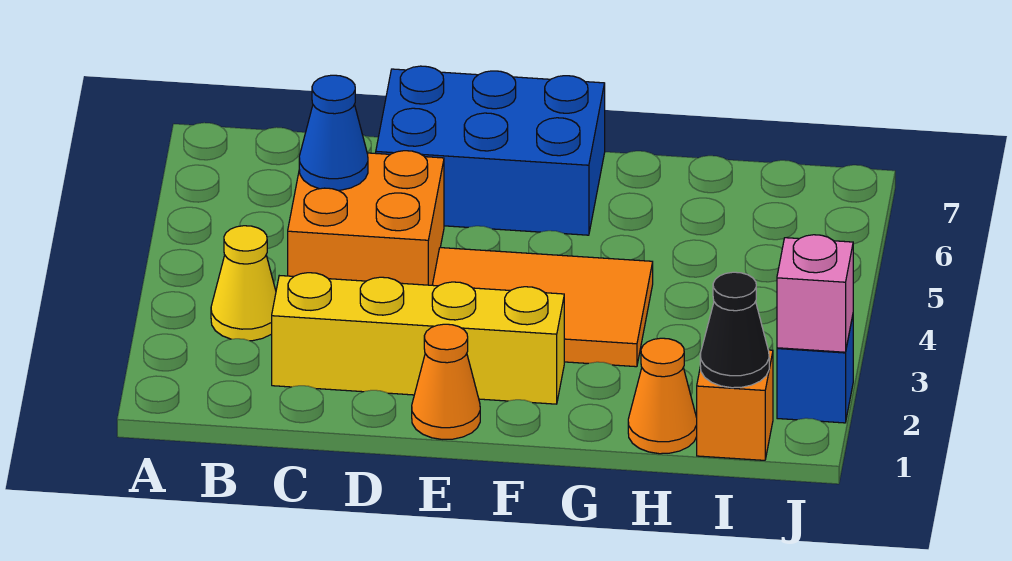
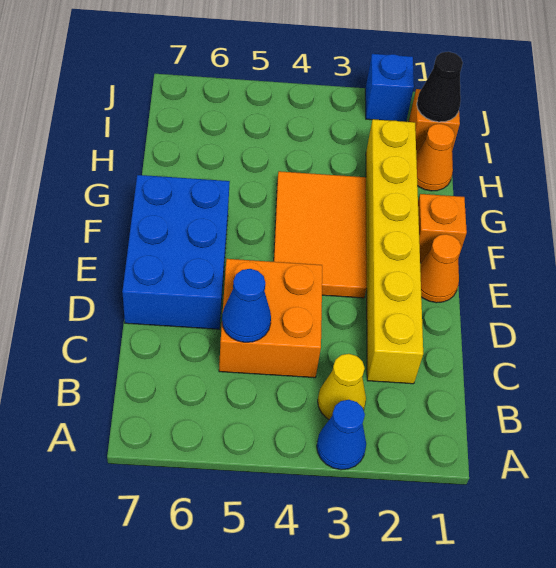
none -> blue 1x1 cone [317,400,366,470]
yellow 1x4 brick [272,273,564,404] -> yellow 1x6 brick [366,119,423,384]
none -> orange 1x1 brick [418,194,467,263]
pink 1x1 brick [777,235,853,352] -> none

